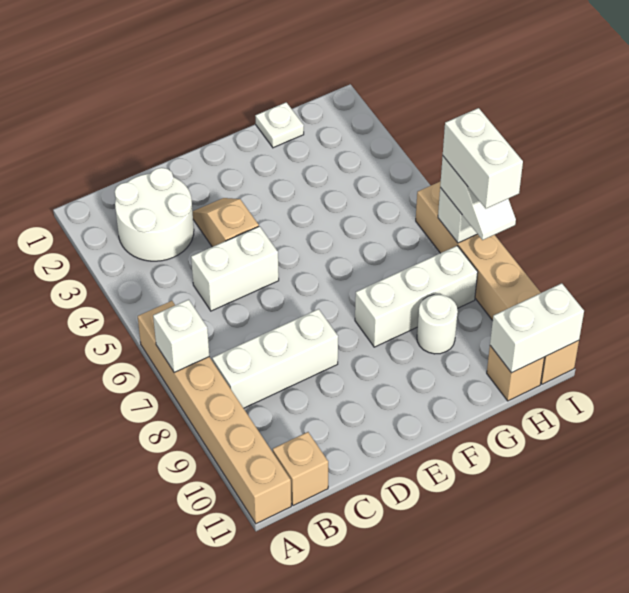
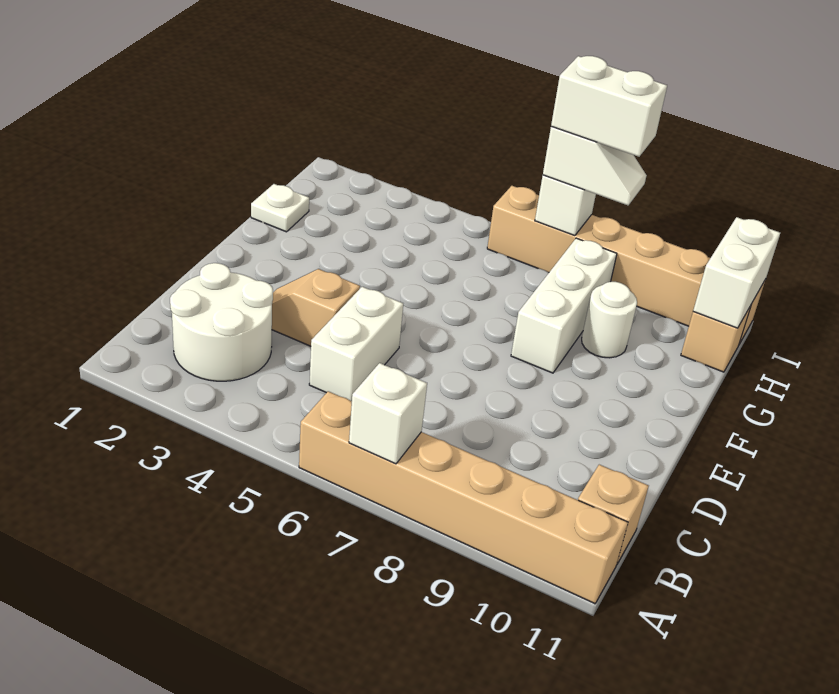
white 1x3 brick [212,309,338,408] -> none

